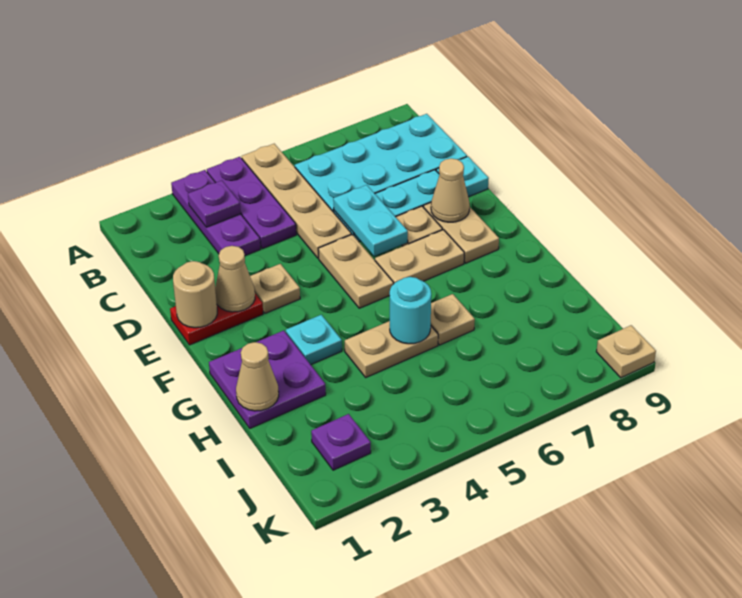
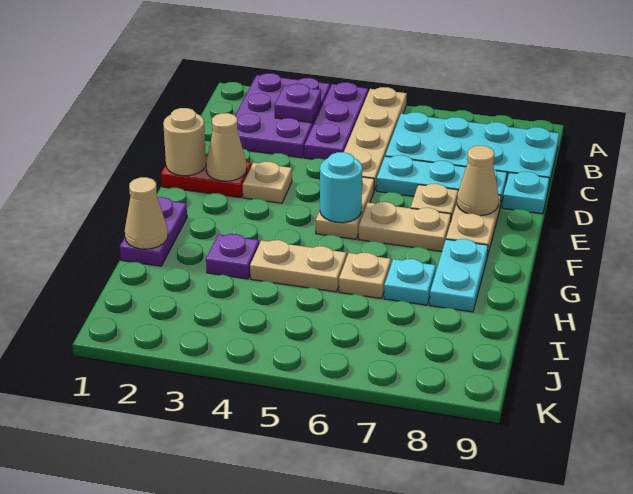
purple 1x3 plate [171,170,261,256] -> purple 2x3 plate [235,73,330,158]
cyan 1x2 plate [333,185,408,256] -> cyan 1x2 plate moved to [429,239,488,312]
purple 2x2 plate [209,330,326,428] -> purple 1x2 plate [120,197,187,266]
cyan 1x1 plate [286,315,342,365] -> cyan 1x1 plate moved to [384,259,436,305]
cyan 1x1 round brick [390,277,431,344] -> cyan 1x1 round brick moved to [320,152,362,223]
purple 1x1 plate [311,414,371,470] -> purple 1x1 plate moved to [206,234,259,279]
tan 1x1 plate [596,325,656,378] -> none

